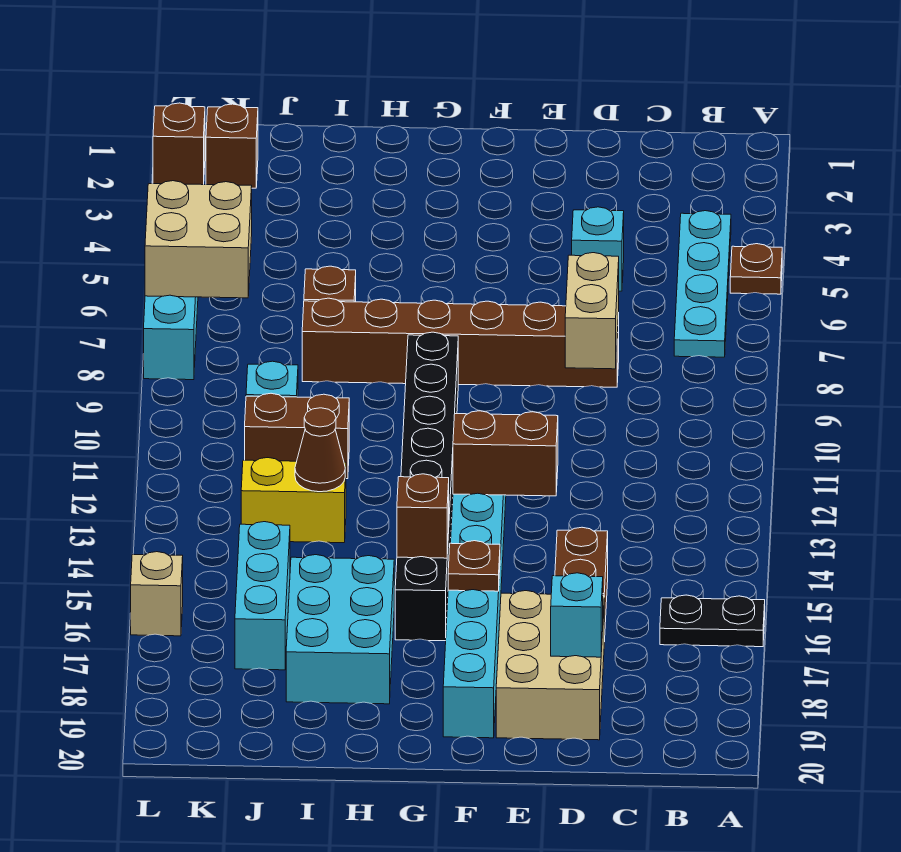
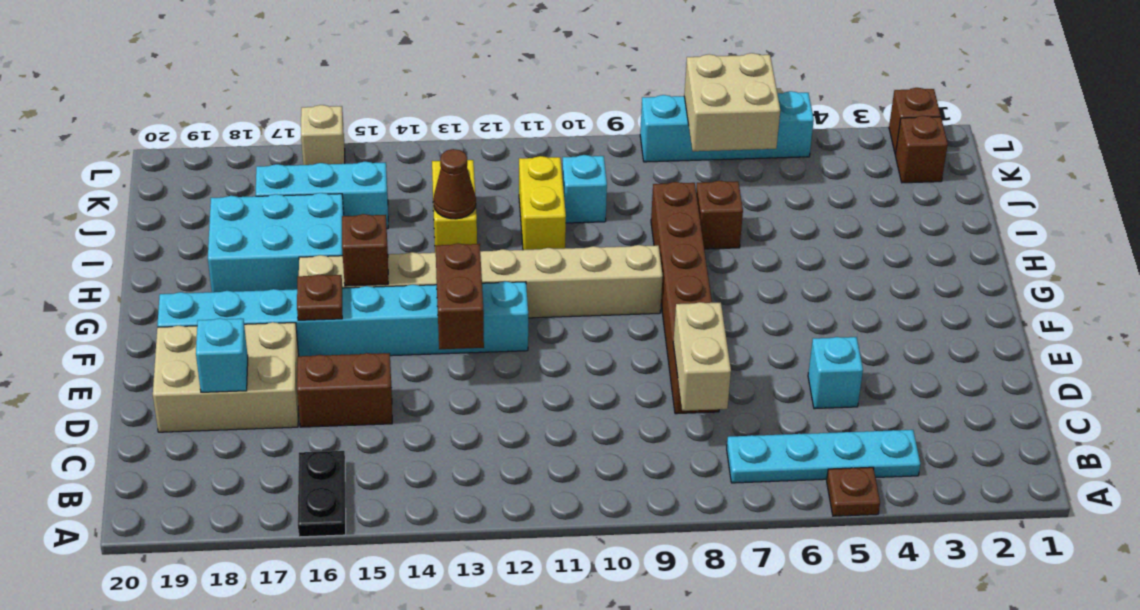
tan 1x2 brick [565,253,619,369] -> tan 1x2 brick turned to [673,302,731,411]
black 1x8 brick [395,332,458,641] -> tan 1x8 brick [299,245,663,318]
brown 1x2 brick [245,393,349,479] -> yellow 1x2 brick [519,156,566,250]

